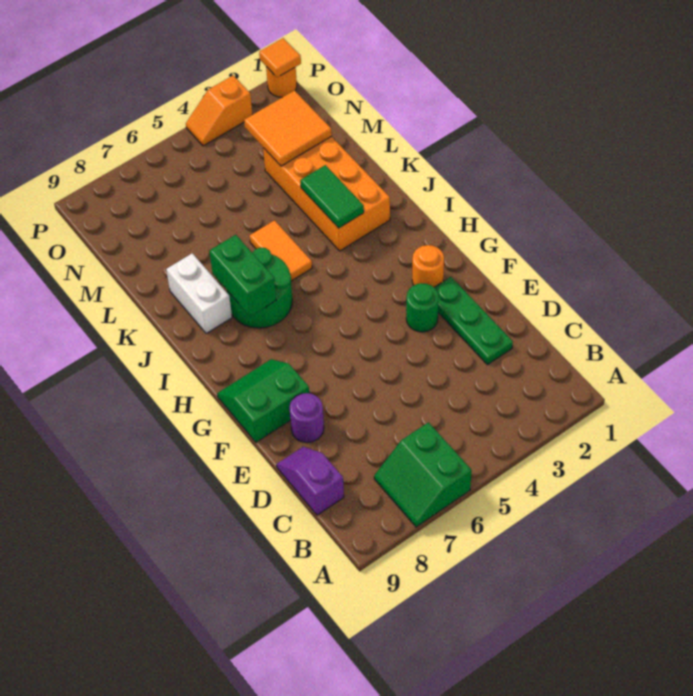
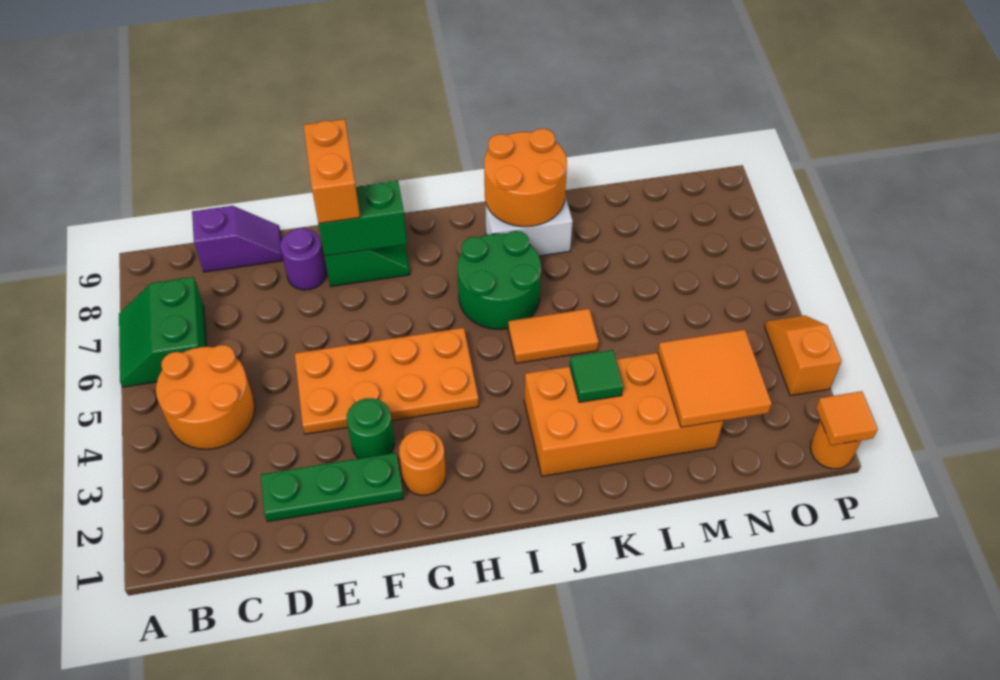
green 2x2 slope [374,422,472,527] -> green 2x2 slope turned to [119,277,206,387]
none -> orange 2x2 round brick [156,345,255,449]
none -> orange 2x4 plate [295,328,479,434]
none -> orange 1x2 brick [304,119,360,223]
green 1x2 brick [209,235,276,316] -> green 1x2 brick moved to [319,181,407,256]
green 1x2 tile [300,165,364,228] -> green 1x1 tile [570,350,623,402]
none -> orange 2x2 round brick [484,129,567,227]

